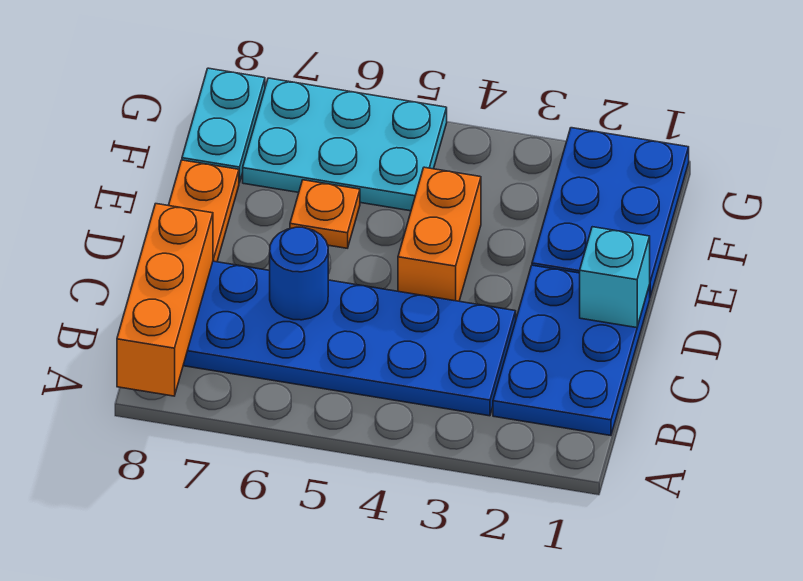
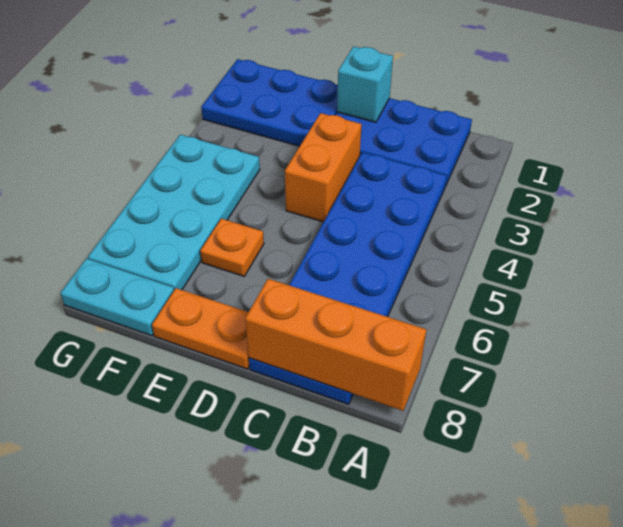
blue 1x1 round brick [270,227,328,320] -> none
orange 1x2 brick [398,167,481,301] -> orange 1x2 brick turned to [285,113,362,222]
cyan 2x3 plate [243,78,447,211] -> cyan 2x4 plate [88,135,260,290]

